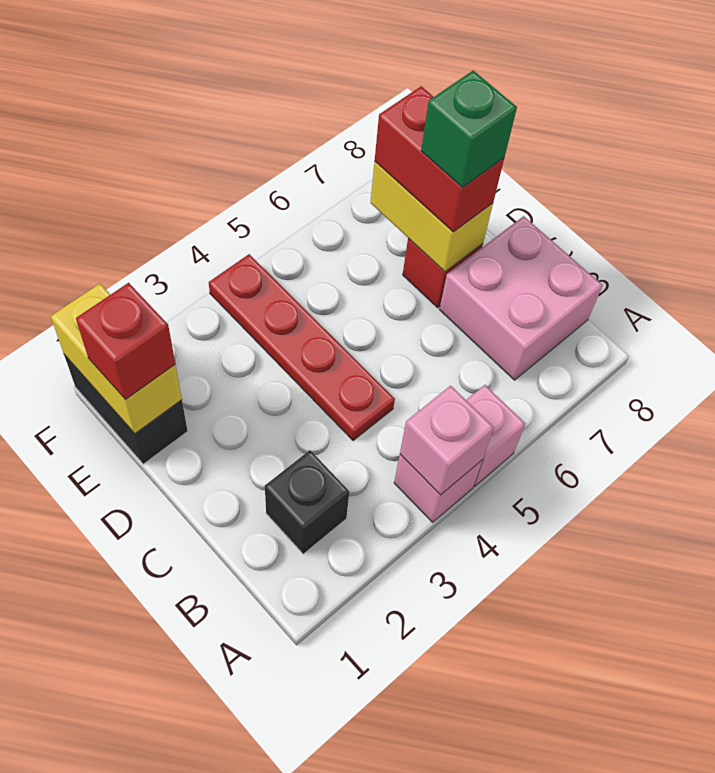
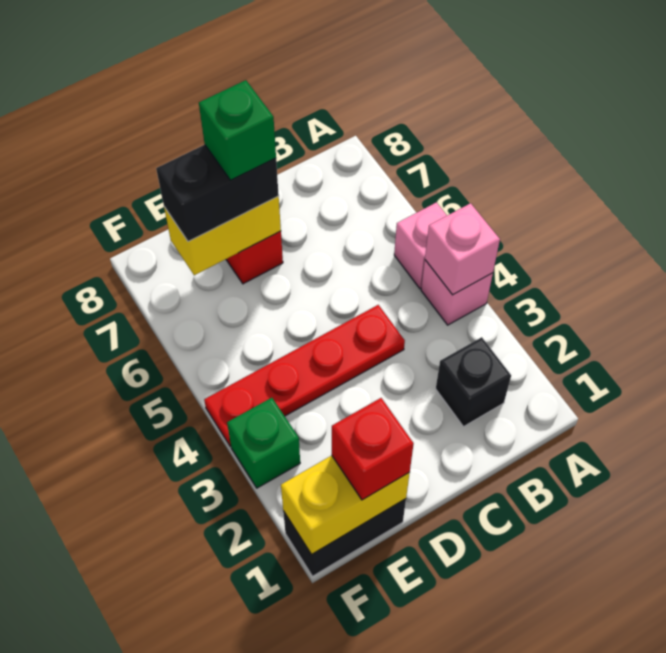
pink 2x2 brick [439,216,603,380] -> none
red 1x2 brick [375,86,504,232] -> black 1x2 brick [156,145,279,241]
none -> green 1x1 brick [227,398,300,488]

